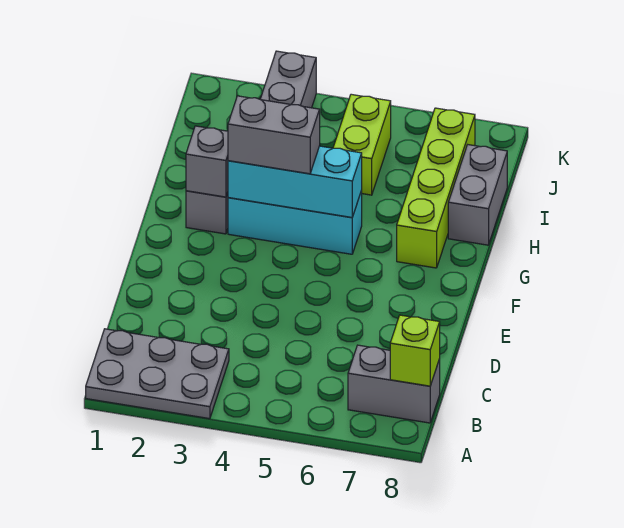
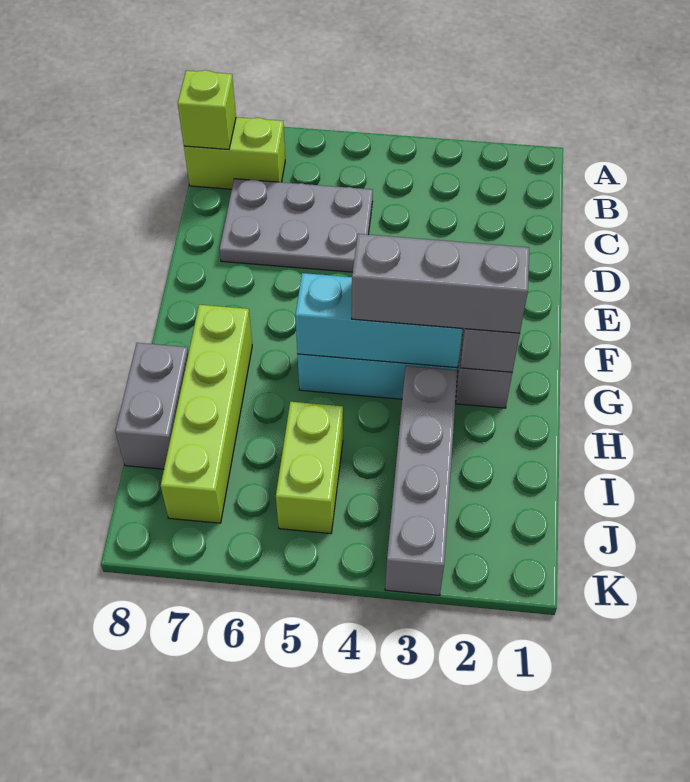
grey 2x3 plate [86,329,229,419] -> grey 2x3 plate moved to [219,179,373,272]
grey 1x2 brick [348,345,440,423] -> lime 1x2 brick [184,117,285,189]
grey 1x2 brick [228,96,320,174] -> grey 1x3 brick [352,234,529,333]

